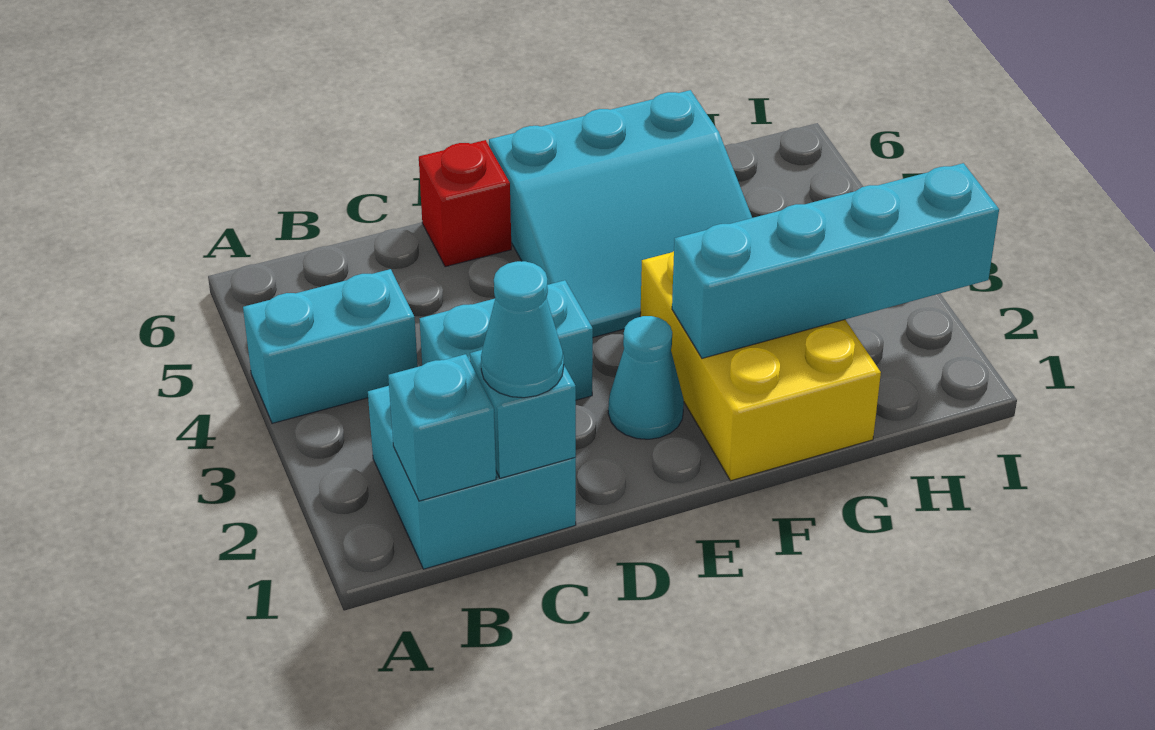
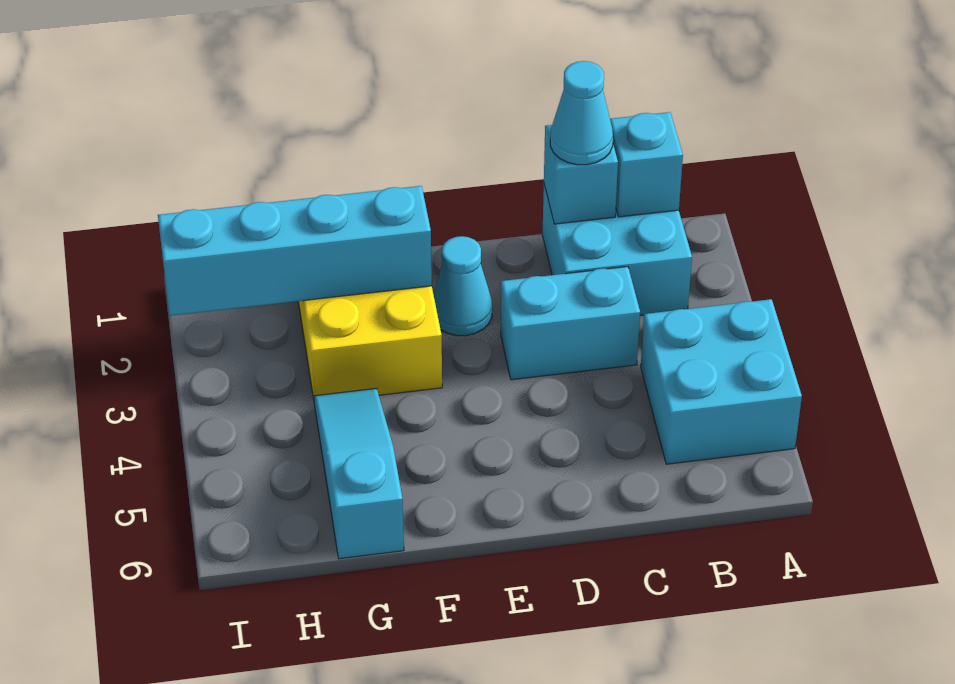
cyan 1x2 brick [243,269,418,423] -> cyan 2x2 brick [641,299,802,464]
red 1x1 brick [419,140,511,267] -> none
cyan 3x3 slope [489,90,752,337] -> cyan 1x3 slope [314,388,404,559]

